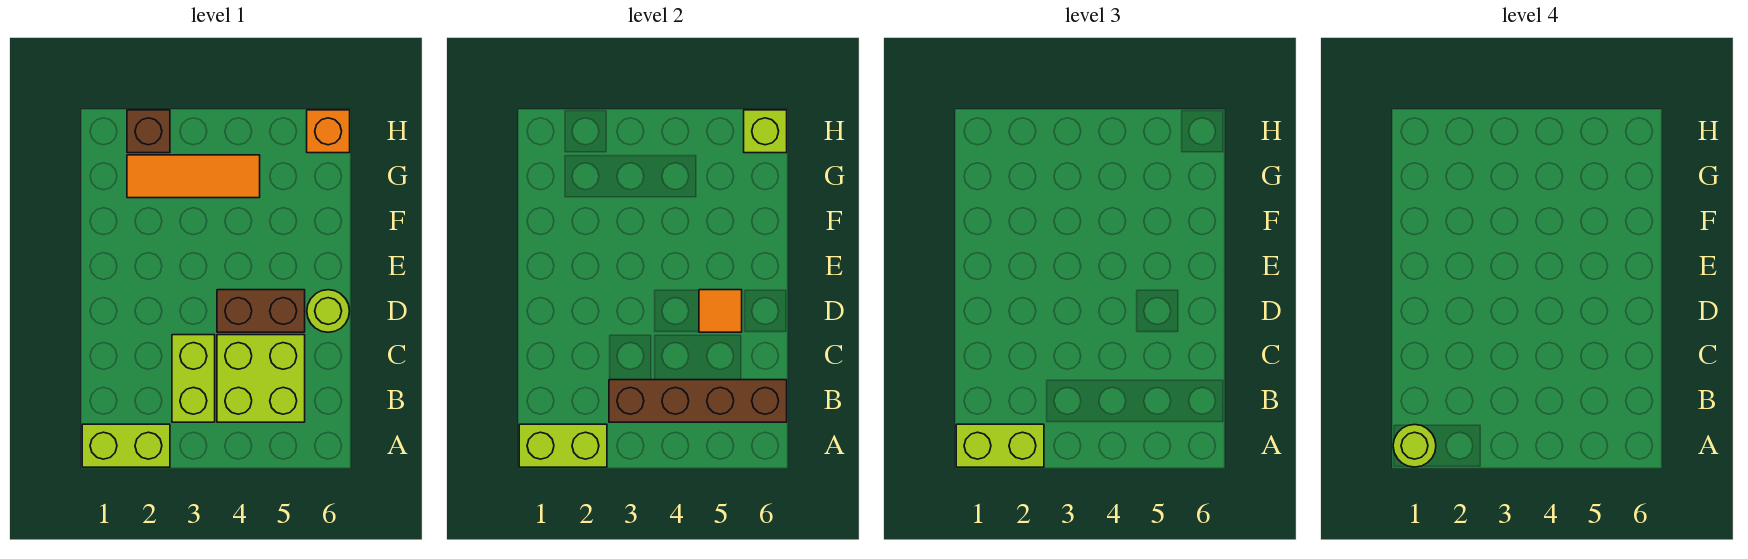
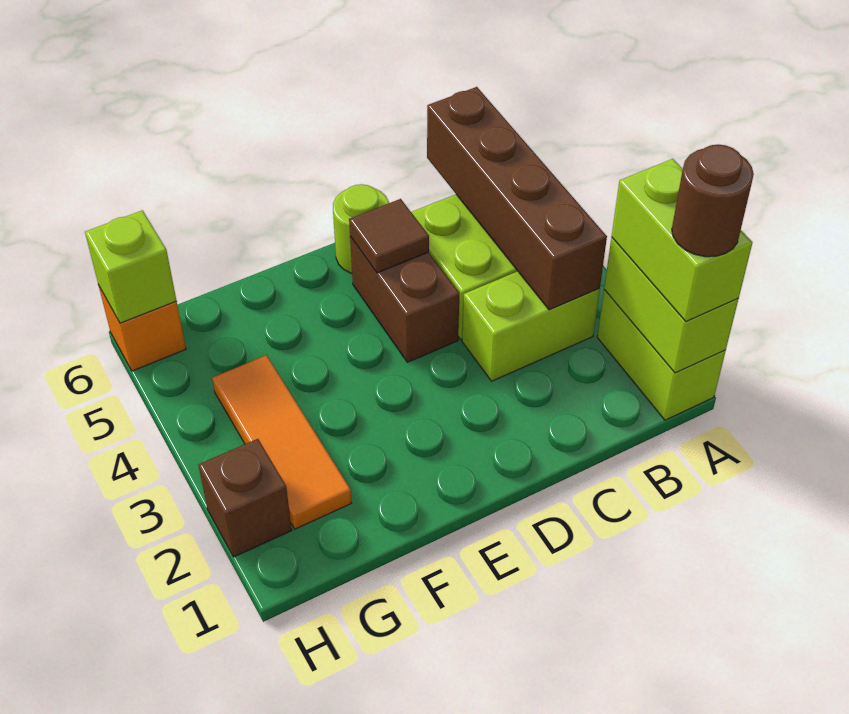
lime 1x1 round brick [1393,424,1436,467] -> brown 1x1 round brick [672,144,754,257]
orange 1x1 tile [699,290,742,332] -> brown 1x1 tile [349,199,429,273]

